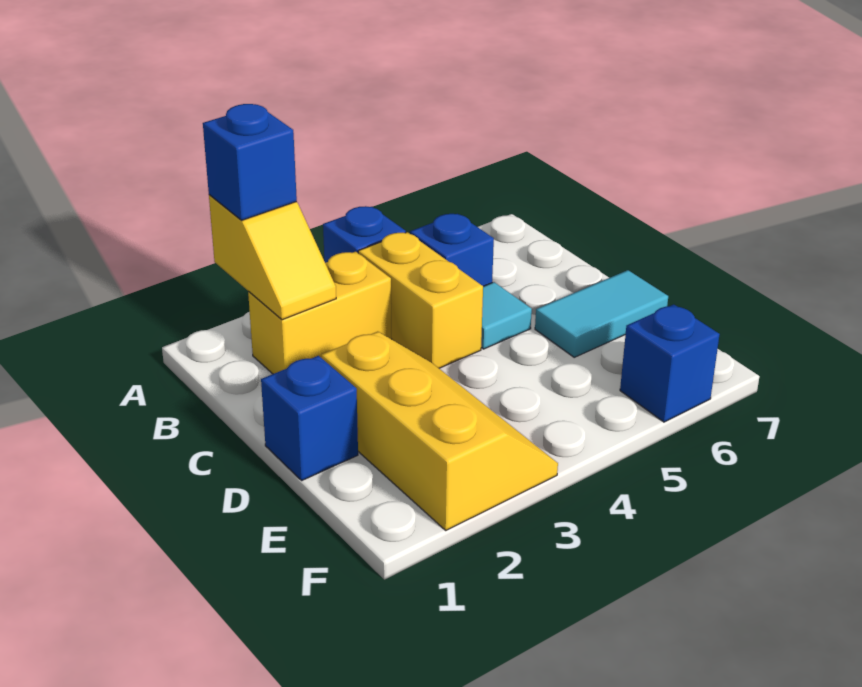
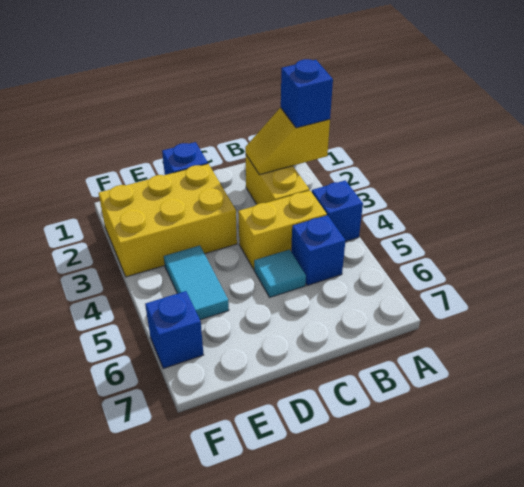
yellow 2x3 slope [321,332,558,530] -> yellow 2x3 brick [99,164,237,277]
cyan 1x2 tile [535,270,668,357] -> cyan 1x2 tile moved to [164,246,229,320]

